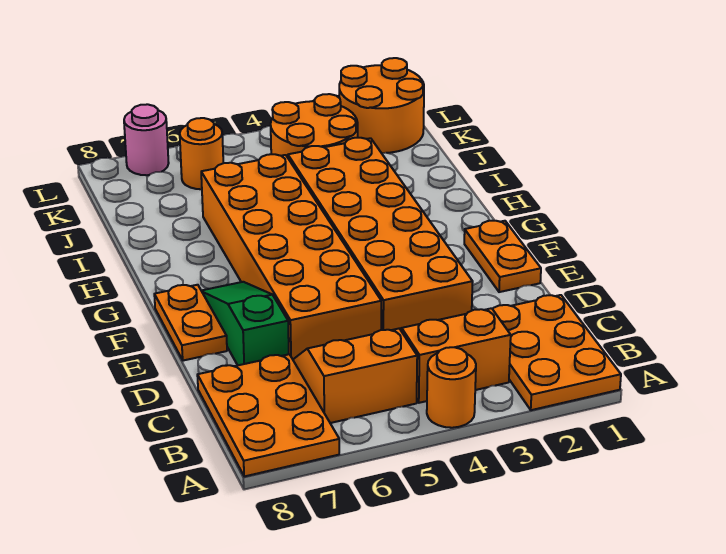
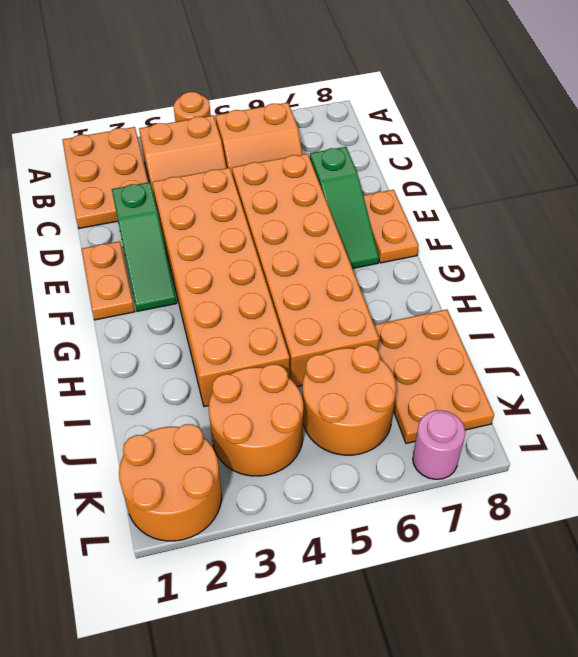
orange 2x3 plate [197,354,339,477] -> orange 2x3 plate moved to [374,310,494,443]
none -> green 1x3 slope [112,182,177,311]
orange 1x1 round brick [180,118,223,189] -> orange 2x2 round brick [302,345,396,455]

